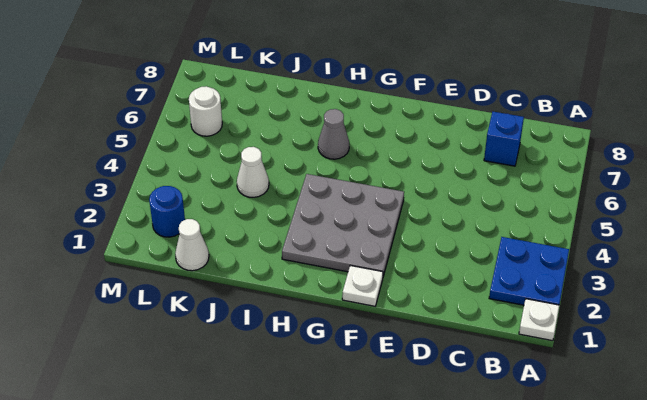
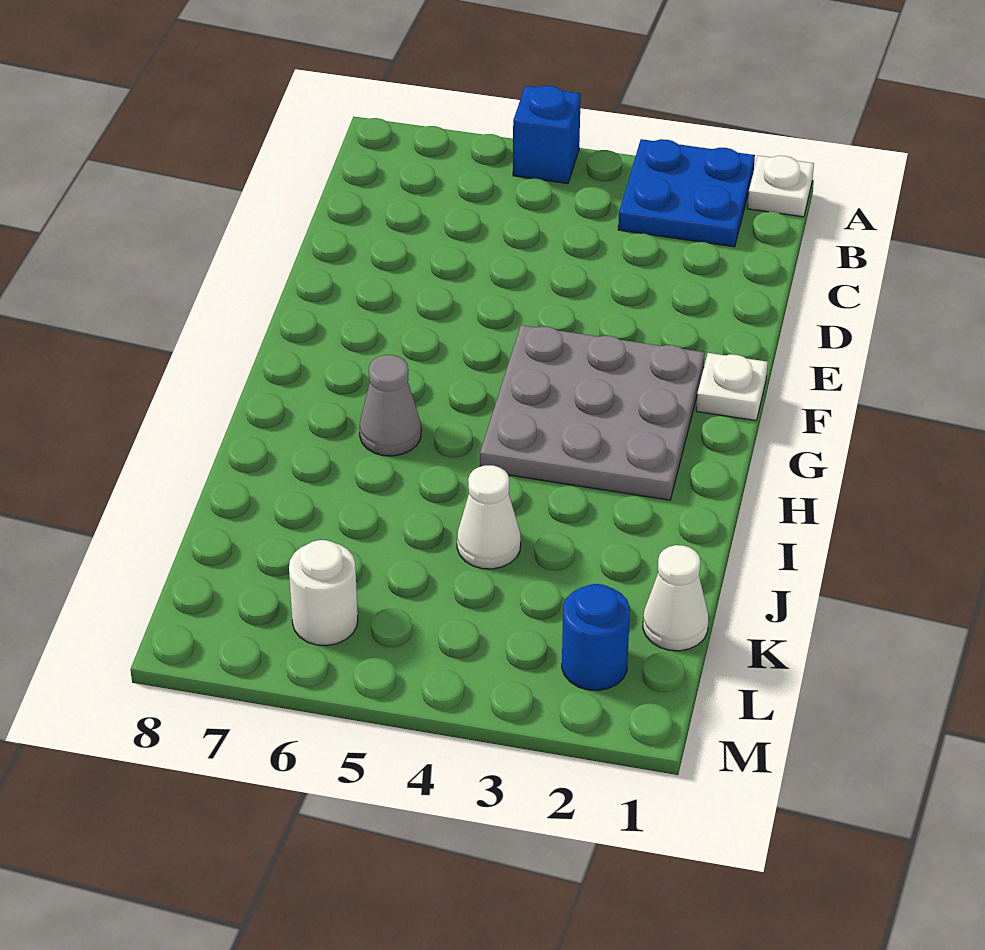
blue 1x1 brick [484,112,524,166] -> blue 1x1 brick moved to [513,86,581,184]

